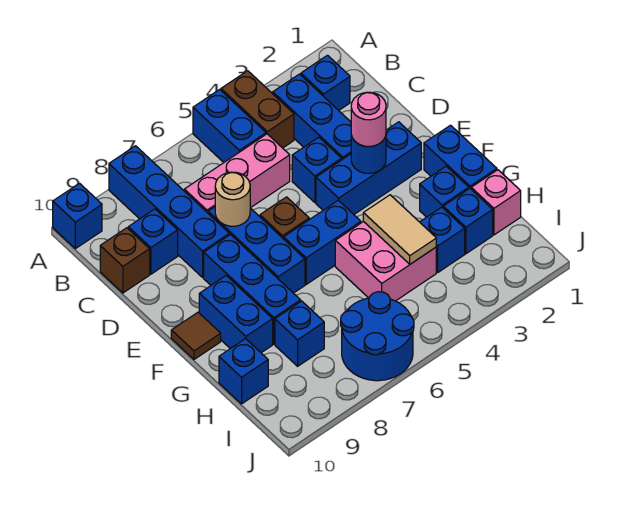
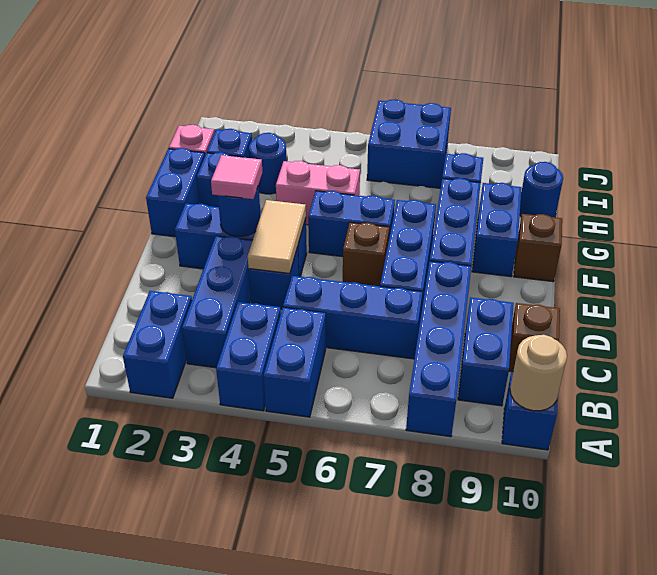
brown 1x2 brick [221,71,294,148] -> blue 1x2 brick [216,302,281,411]
blue 1x1 brick [301,55,350,110] -> blue 1x2 brick [123,291,192,398]
pink 1x3 brick [184,134,290,213] -> blue 1x3 brick [283,276,423,359]
blue 1x1 brick [128,209,178,274] -> blue 1x2 brick [458,297,514,406]
tan 1x1 round brick [215,172,250,226] -> tan 1x1 round brick moved to [510,335,567,411]
pink 1x1 round brick [351,92,386,147] -> pink 1x1 tile [211,155,262,199]
brown 1x1 tile [171,312,221,359] -> brown 1x1 brick [514,214,562,282]
pink 2x2 brick [335,221,436,301] -> pink 1x2 brick [276,161,360,225]
tan 1x2 tile [363,195,436,264] -> tan 1x2 tile moved to [248,200,306,274]
blue 1x1 brick [420,207,465,272] -> blue 1x1 round brick [249,133,287,194]
blue 1x1 brick [219,339,268,404] -> blue 1x1 round brick [520,162,563,217]
blue 2x2 round brick [341,292,414,381] -> blue 2x2 brick [367,99,451,188]

